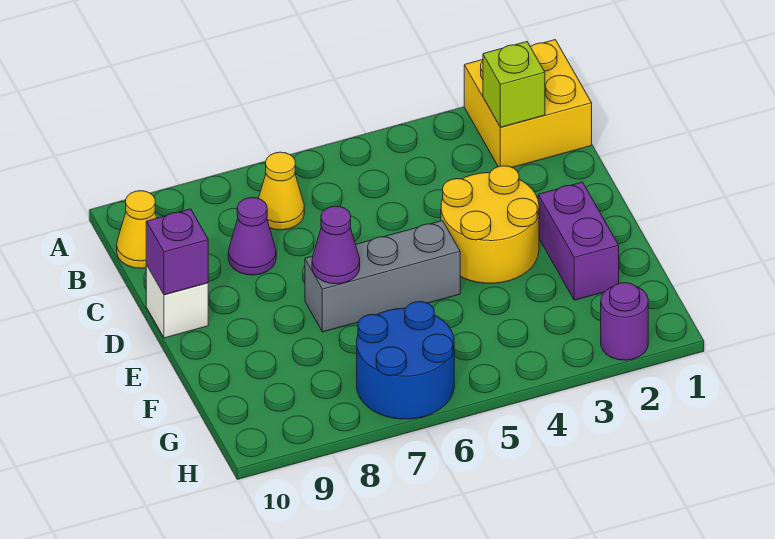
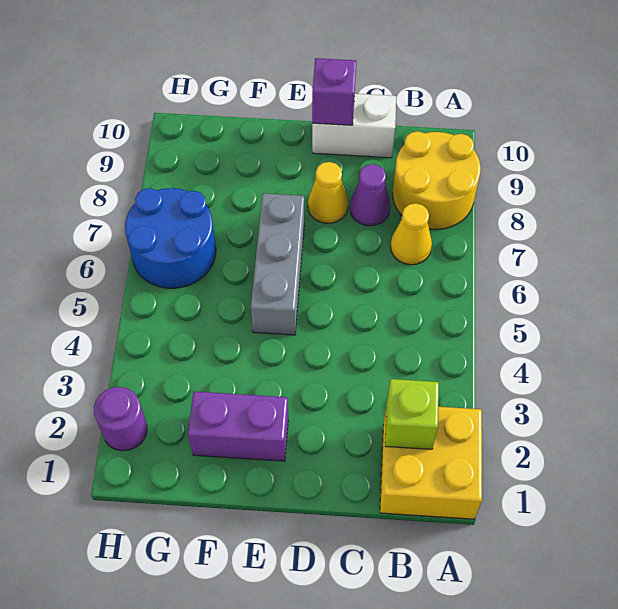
yellow 1x1 cone [117,191,157,268] -> yellow 1x1 cone moved to [308,162,348,223]
yellow 2x2 round brick [441,166,539,283] -> yellow 2x2 round brick moved to [393,131,481,229]
white 1x1 brick [146,265,208,338] -> white 1x2 brick [312,94,396,158]
purple 1x1 cone [312,206,360,284] -> none

